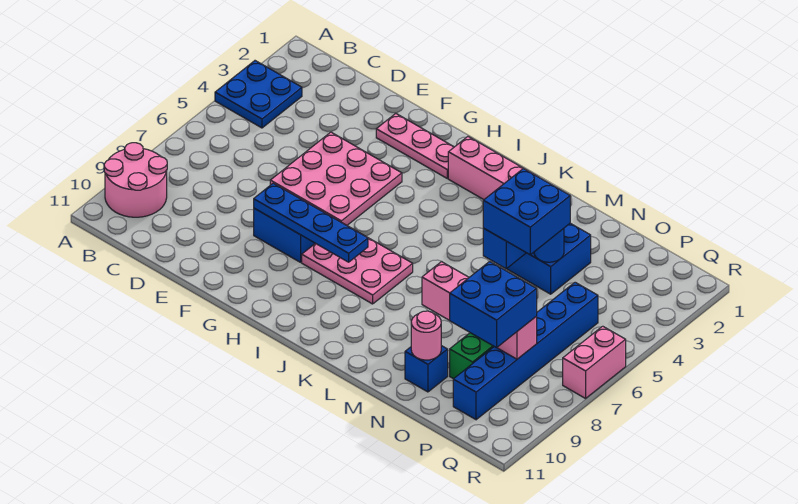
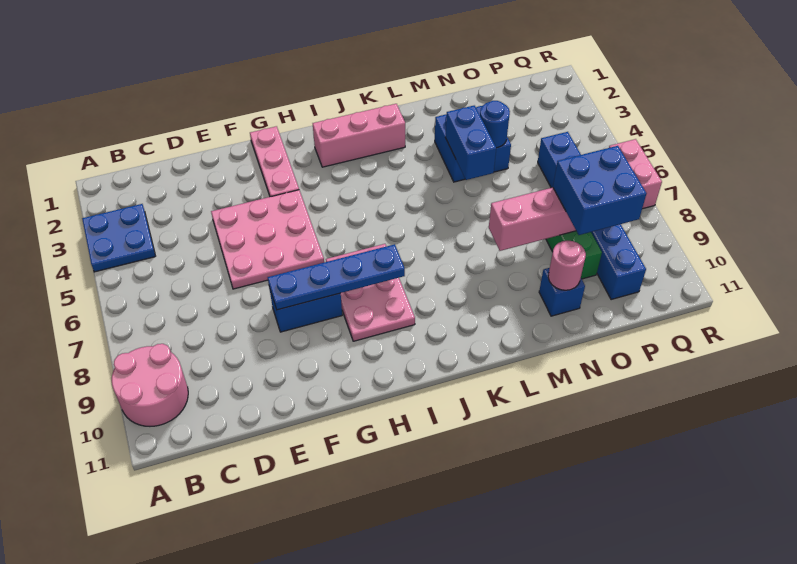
pink 1x3 plate [376,114,454,178] -> pink 1x3 plate turned to [250,126,299,197]
pink 2x3 plate [302,238,413,304] -> pink 2x3 plate turned to [326,244,415,341]
blue 2x2 brick [483,169,570,255] -> none

